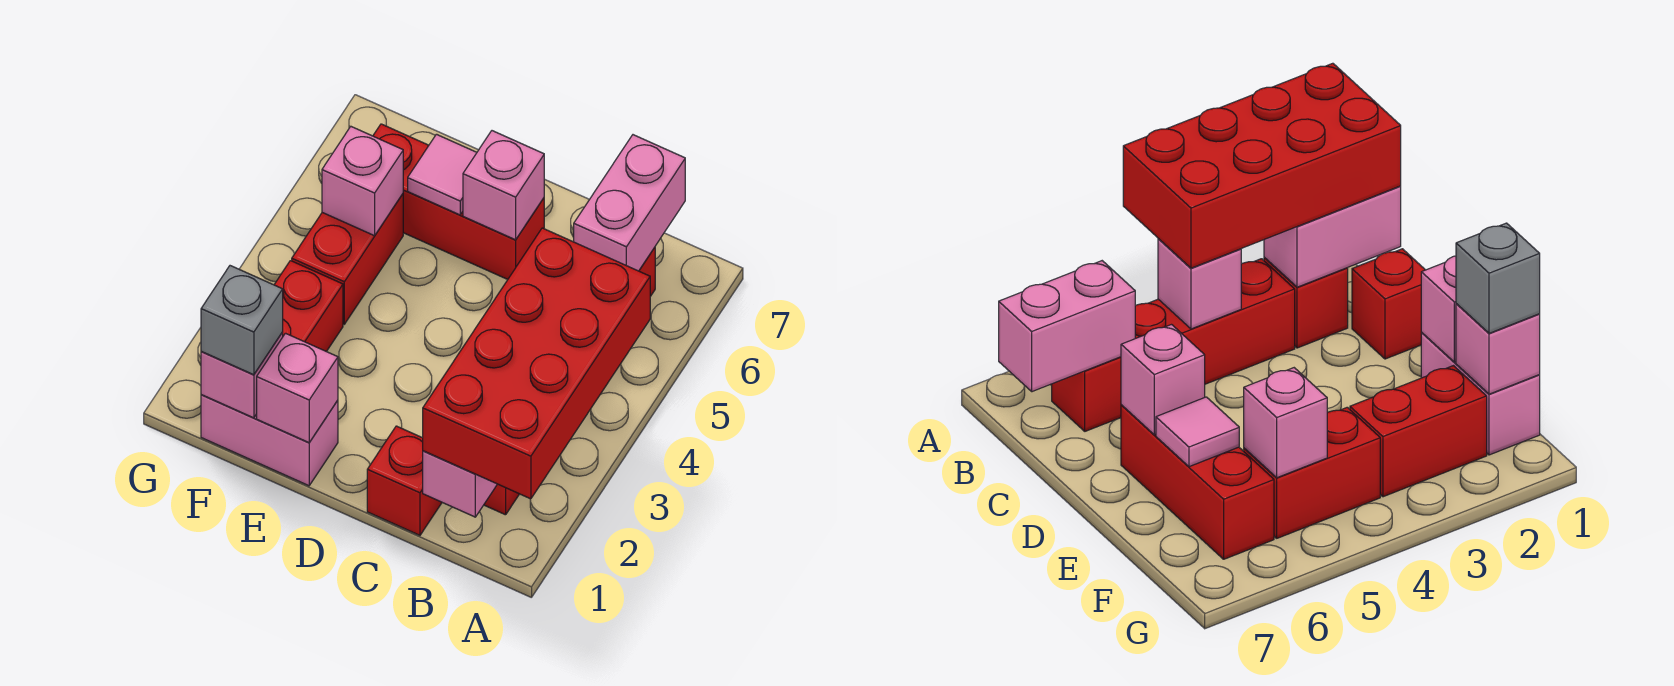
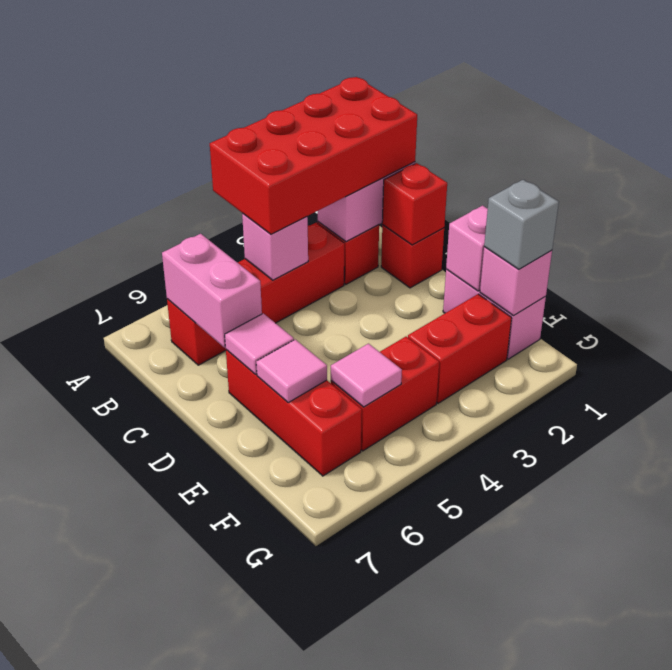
pink 1x2 brick [574,135,685,271] -> pink 1x2 brick turned to [162,234,262,347]
none -> red 1x1 brick [382,163,447,245]
pink 1x1 brick [463,131,544,240] -> pink 1x1 tile [225,313,294,374]
pink 1x1 brick [322,127,403,236] -> pink 1x1 tile [331,344,402,407]

